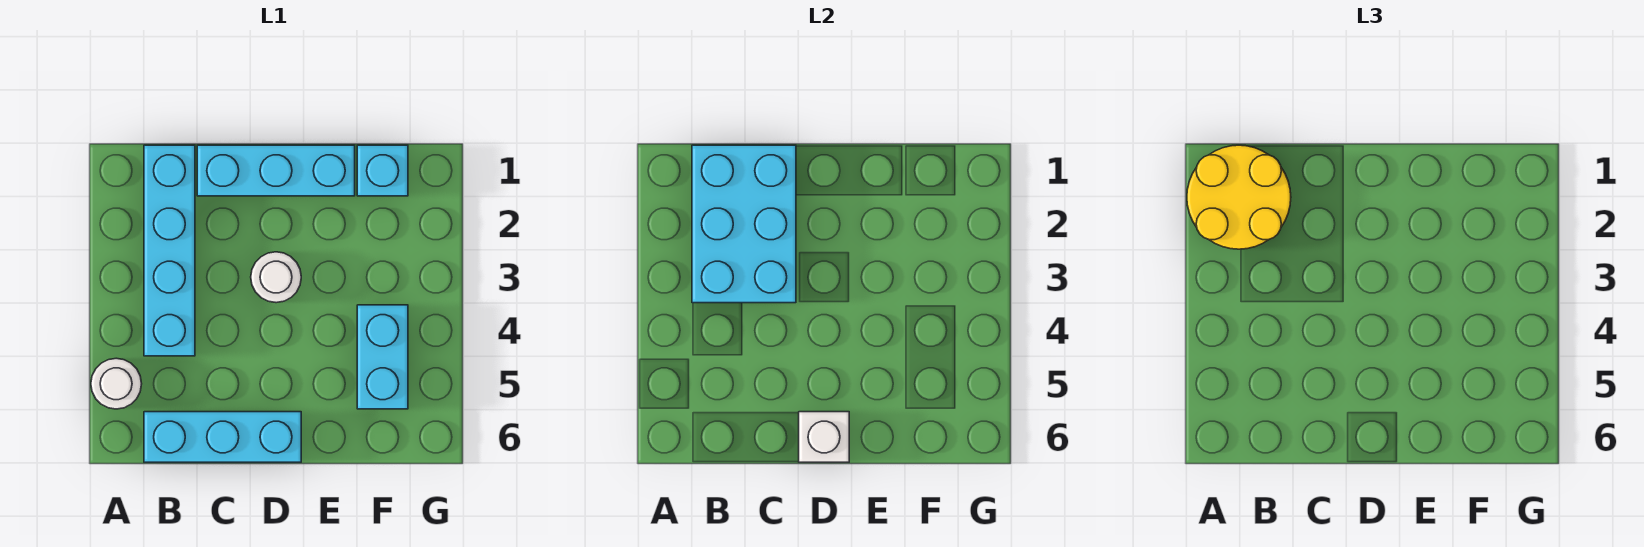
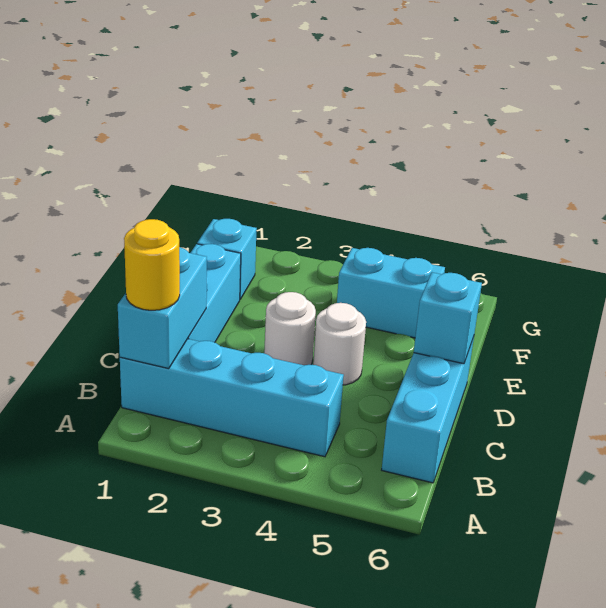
yellow 2x2 round brick [1187,145,1291,249] -> yellow 1x1 round brick [124,219,180,310]
white 1x1 round brick [91,358,142,409] -> white 1x1 round brick moved to [313,303,366,385]
cyan 2x3 brick [692,145,796,303] -> cyan 1x2 brick [118,247,207,369]
white 1x1 brick [799,412,849,462] -> cyan 1x1 brick [414,272,482,364]

